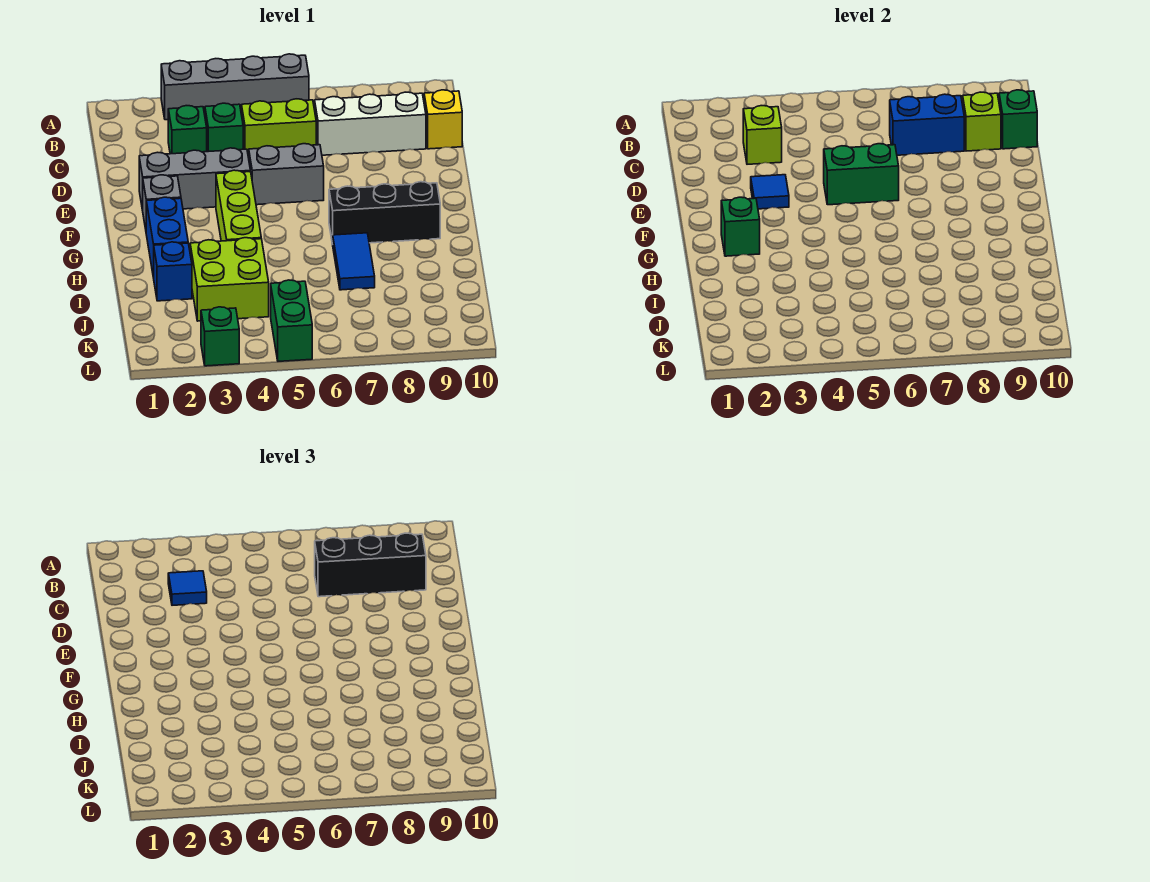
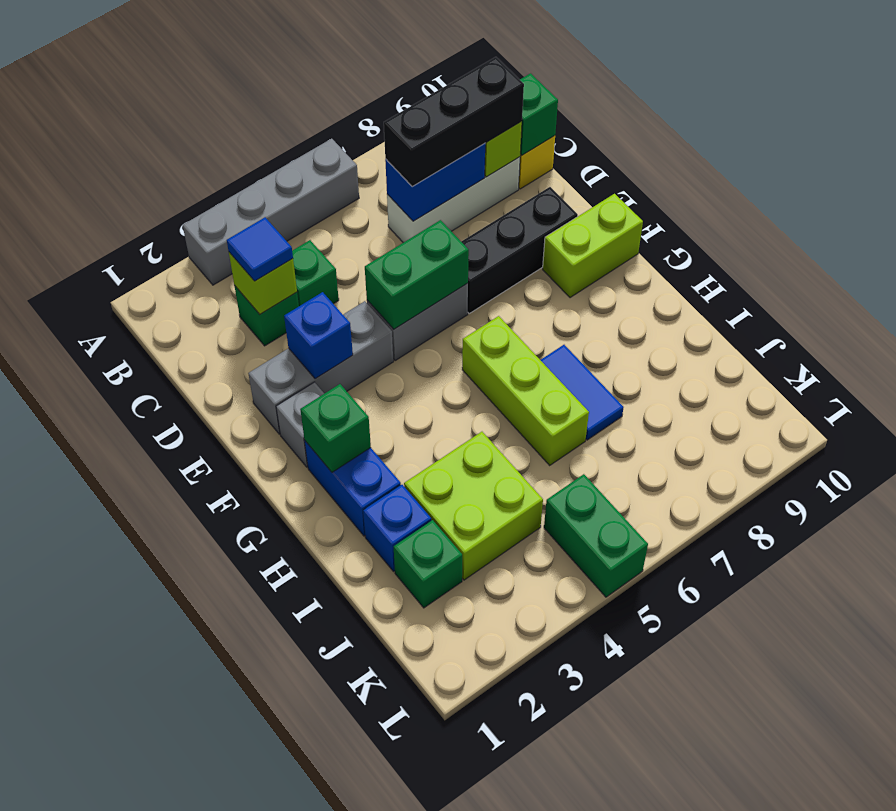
lime 1x2 brick [242,99,316,158] -> lime 1x2 brick moved to [543,194,643,298]
blue 1x1 tile [751,175,789,209] -> blue 1x1 brick [284,292,353,379]
lime 1x3 brick [216,170,261,241] -> lime 1x3 brick moved to [462,316,589,465]
black 1x3 brick [329,182,440,244] -> black 1x3 brick moved to [461,187,578,313]
green 1x1 brick [201,307,239,366] -> green 1x1 brick moved to [394,520,462,608]

